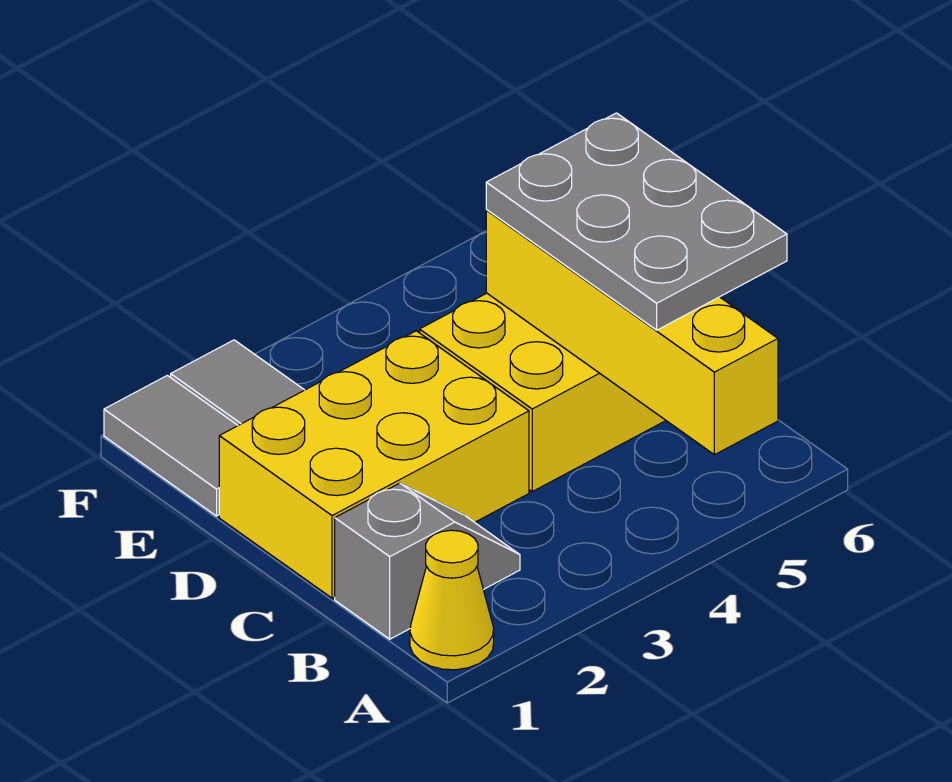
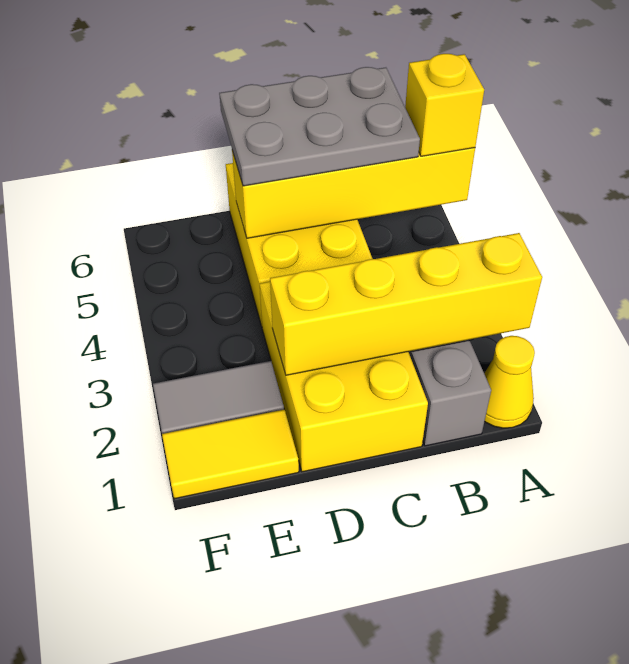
none -> yellow 1x4 brick [270,233,542,375]
none -> yellow 1x1 brick [405,54,484,156]
grey 1x2 tile [104,375,238,516] -> yellow 1x2 tile [162,409,299,499]

